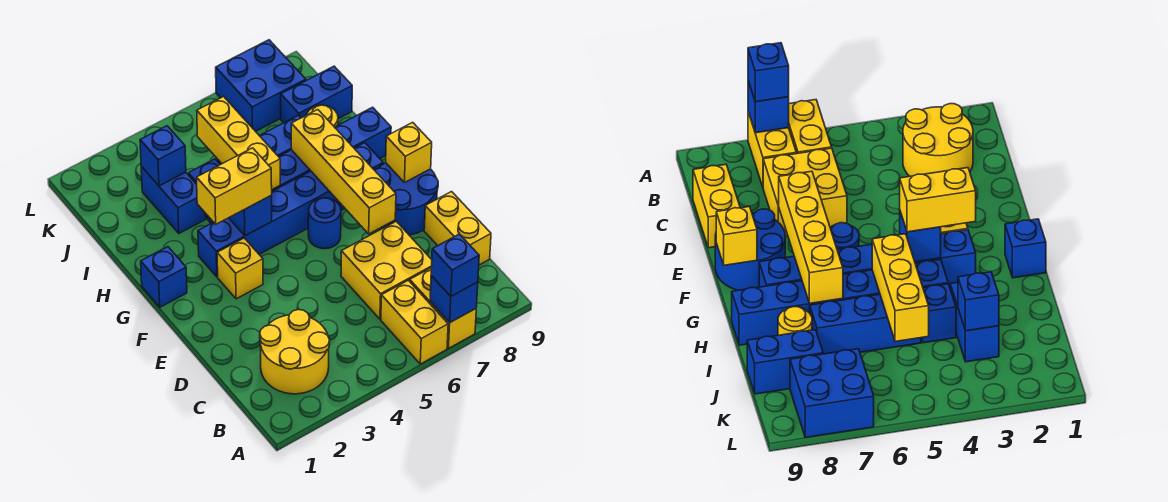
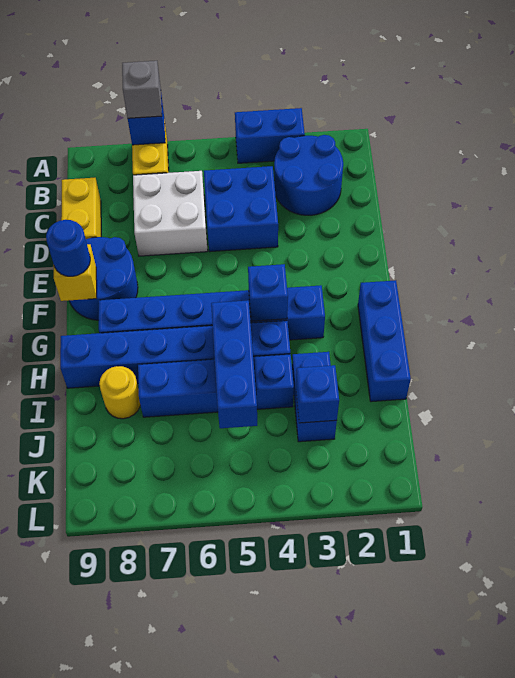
yellow 1x2 brick [381,280,448,364] -> none
blue 1x1 brick [431,234,479,296] -> grey 1x1 brick [122,61,162,118]
yellow 2x2 round brick [260,310,330,394] -> blue 2x2 round brick [274,135,343,215]
yellow 2x2 brick [341,222,432,319] -> white 2x2 brick [133,171,208,256]
yellow 1x4 brick [291,110,396,234] -> none
yellow 1x1 brick [217,238,263,299] -> none
blue 1x1 round brick [308,198,341,249] -> blue 1x1 round brick moved to [46,220,90,276]
blue 1x1 brick [141,247,187,307] -> blue 1x3 brick [358,280,411,402]
yellow 1x2 brick [197,148,272,224] -> none
yellow 1x3 brick [197,97,280,189] -> blue 1x3 brick [211,300,257,428]
blue 1x2 brick [281,66,352,123] -> blue 1x2 brick moved to [235,108,305,163]
blue 2x2 brick [216,40,306,131] -> blue 2x2 brick moved to [204,166,278,252]

